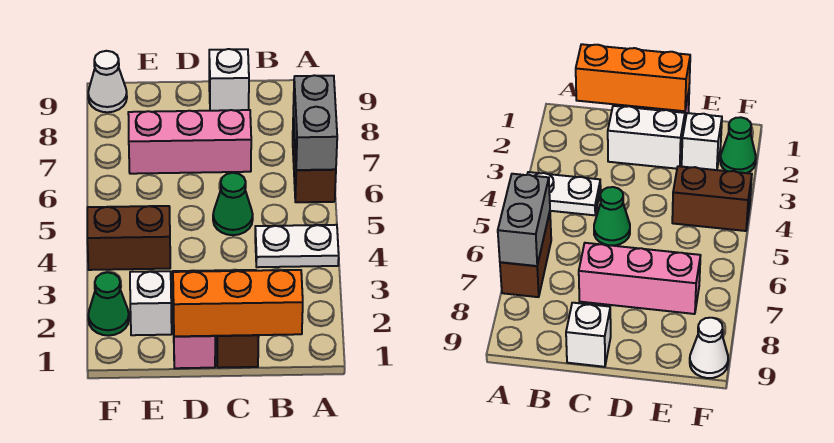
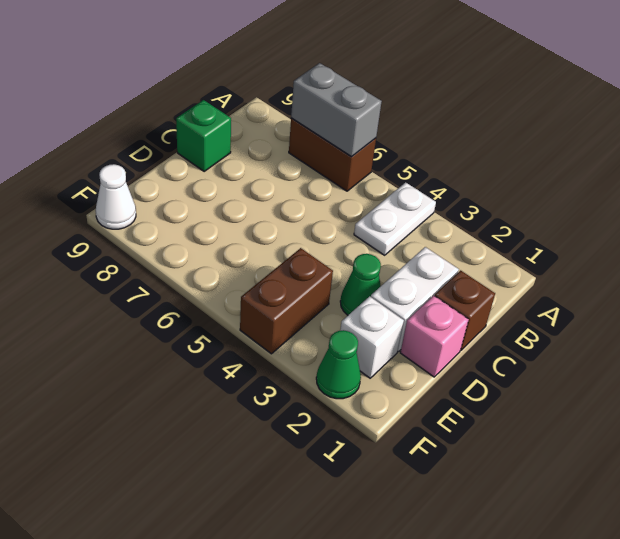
orange 1x3 brick [173,270,303,336] -> none
green 1x1 cone [213,173,253,235] -> green 1x1 cone moved to [340,254,381,315]
pink 1x3 brick [128,110,251,174] -> none
white 1x1 brick [209,49,249,111] -> green 1x1 brick [176,100,231,171]

